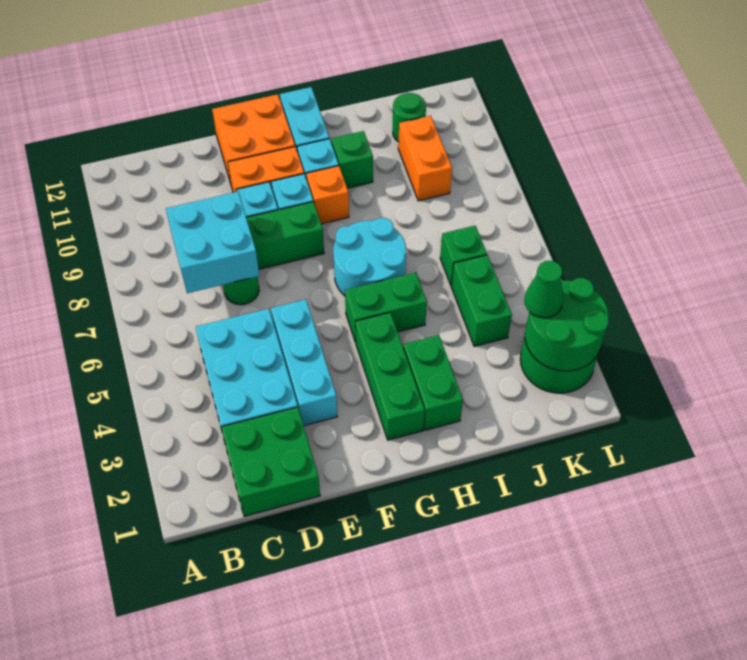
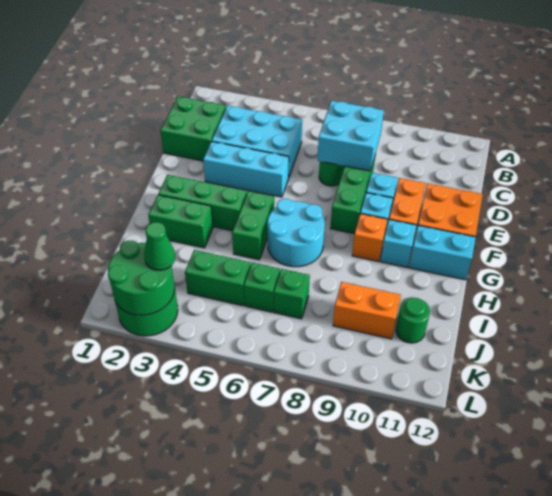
green 1x1 brick [331,131,373,188] -> green 1x1 brick moved to [274,269,310,319]

